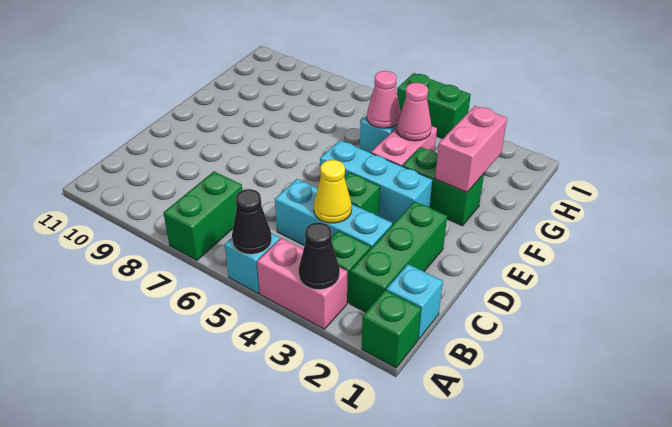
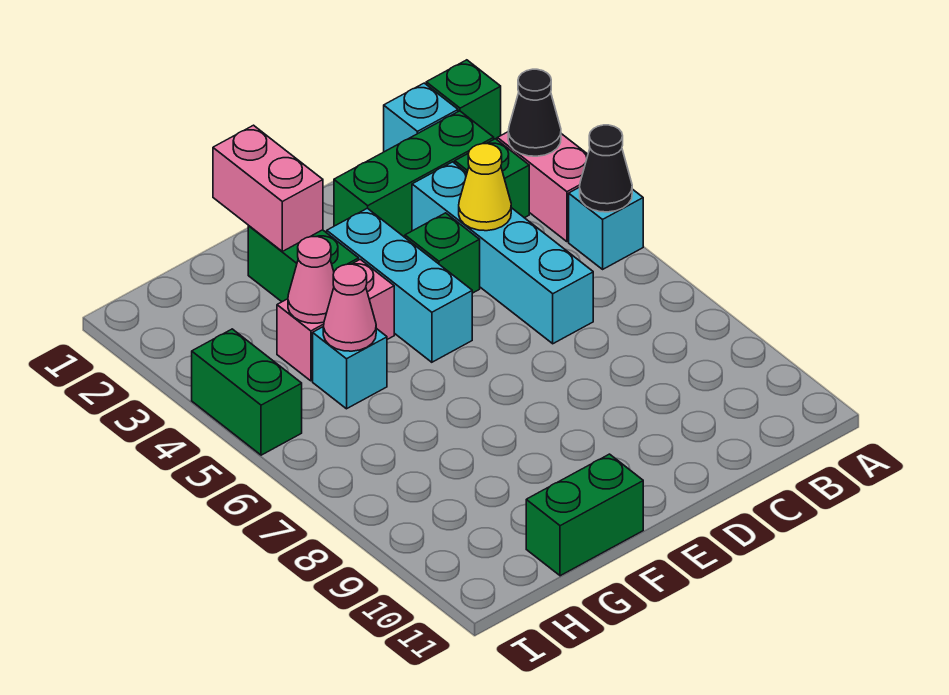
green 1x2 brick [164,171,242,260] -> green 1x2 brick moved to [526,454,643,576]
cyan 1x3 brick [275,179,392,249] -> cyan 1x4 brick [412,162,593,344]
pink 1x2 brick [435,106,507,192] -> pink 1x2 brick turned to [213,125,323,251]

